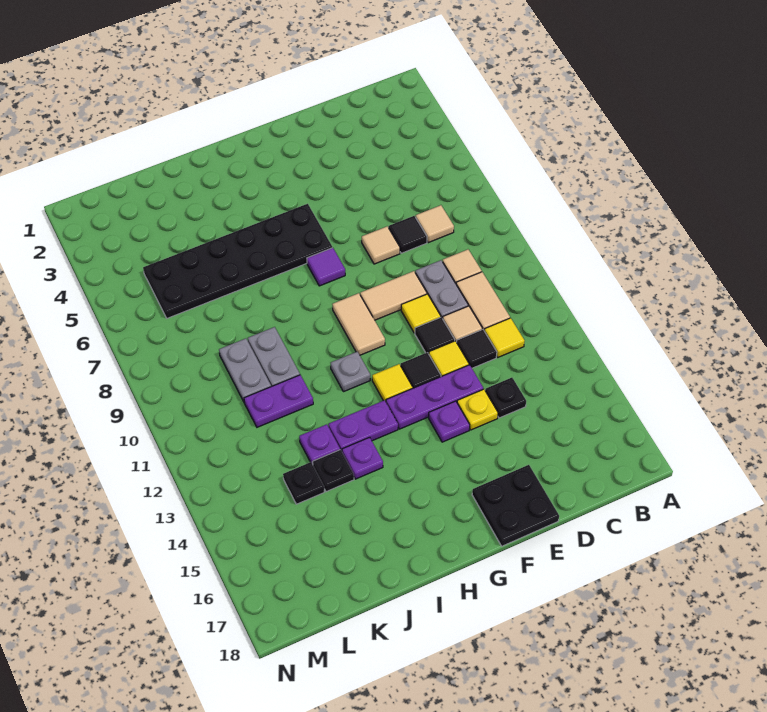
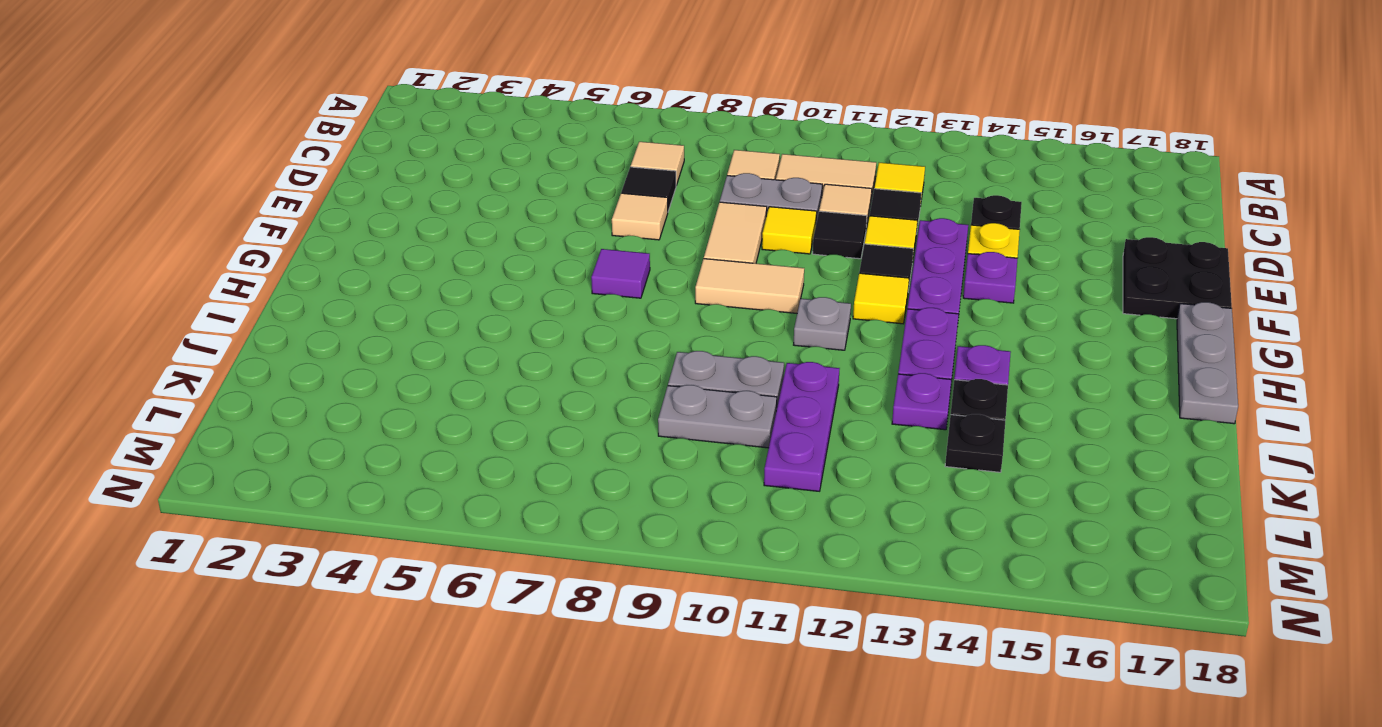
black 2x6 plate [143,204,332,318] -> none
none -> grey 1x3 plate [1177,302,1238,424]
purple 1x2 plate [244,375,313,427] -> purple 1x3 plate [764,362,840,491]

